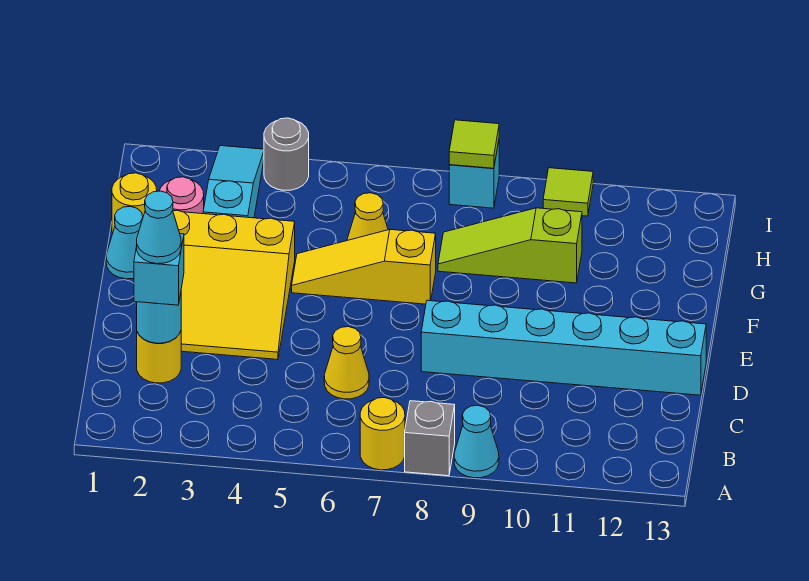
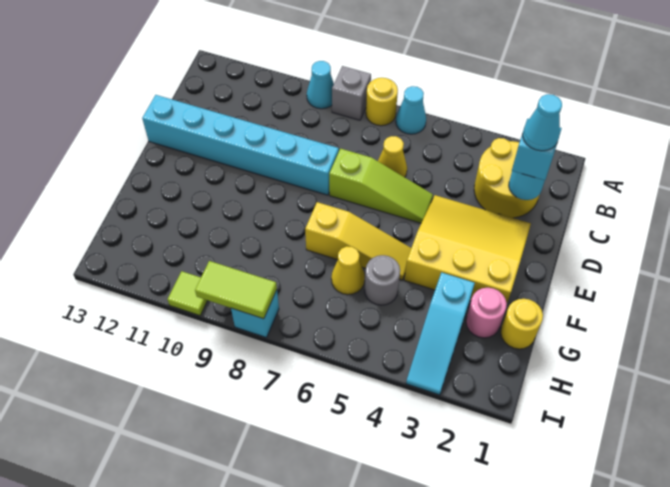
yellow 1x1 round brick [137,331,181,383] -> yellow 2x2 round brick [474,138,539,218]
cyan 1x1 cone [106,206,143,279] -> cyan 1x1 cone moved to [396,86,426,134]
lime 1x3 slope [438,208,582,283] -> lime 1x3 slope moved to [329,149,433,223]
grey 1x1 round brick [264,118,309,190] -> grey 1x1 round brick moved to [365,255,400,305]
lime 1x1 tile [449,120,499,168] -> lime 1x2 tile [195,261,277,319]

